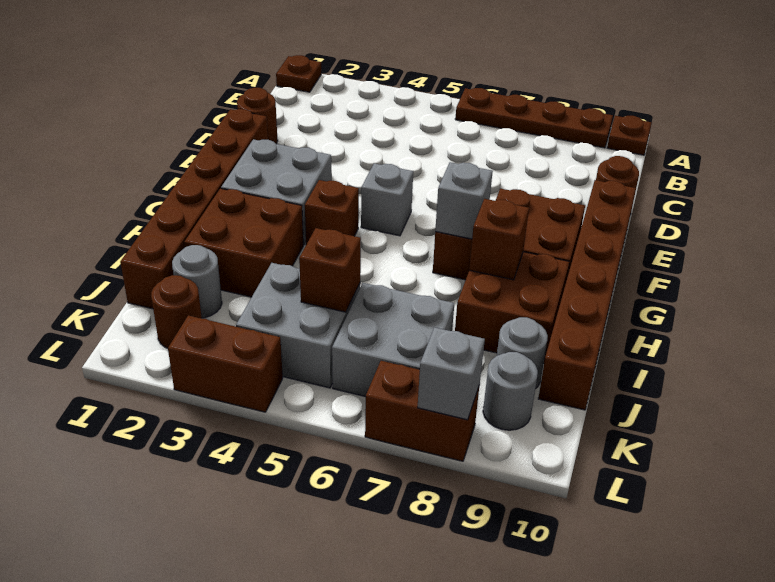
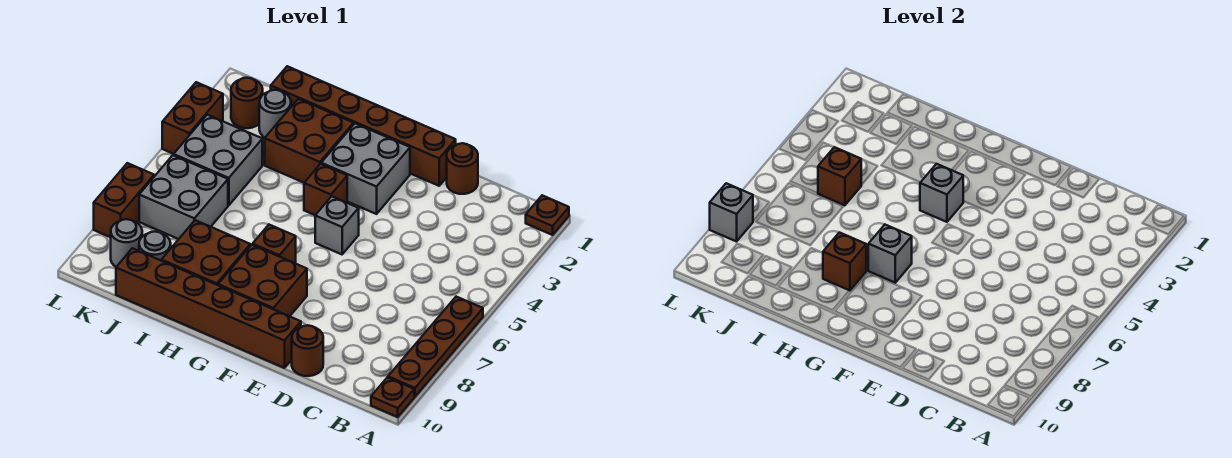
none -> grey 1x1 brick [920,164,963,222]

